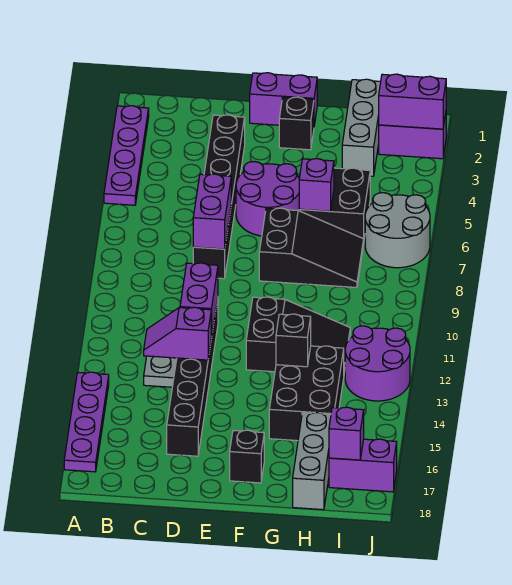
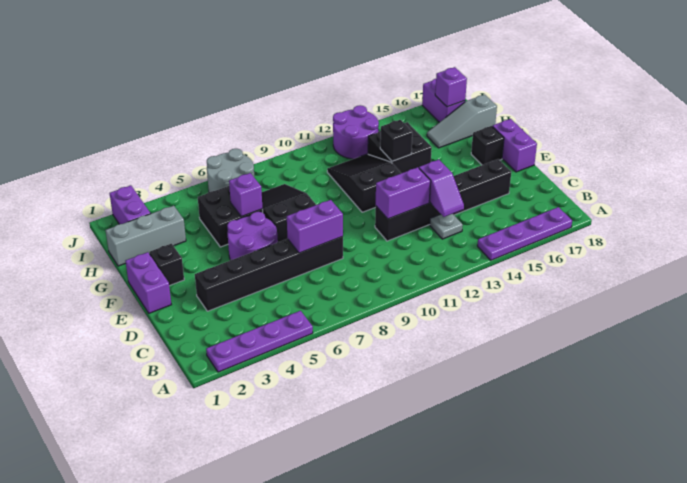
black 2x3 brick [269,346,344,441] -> black 2x2 brick [368,122,432,173]
grey 1x3 brick [293,412,331,510] -> grey 1x3 slope [427,95,497,148]
purple 1x2 brick [379,74,446,129] -> purple 1x2 brick moved to [492,119,537,172]

